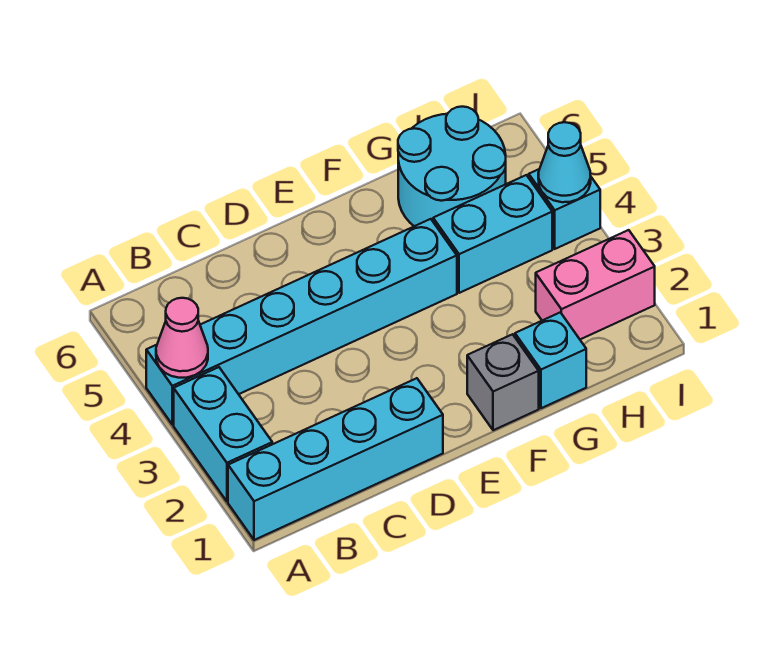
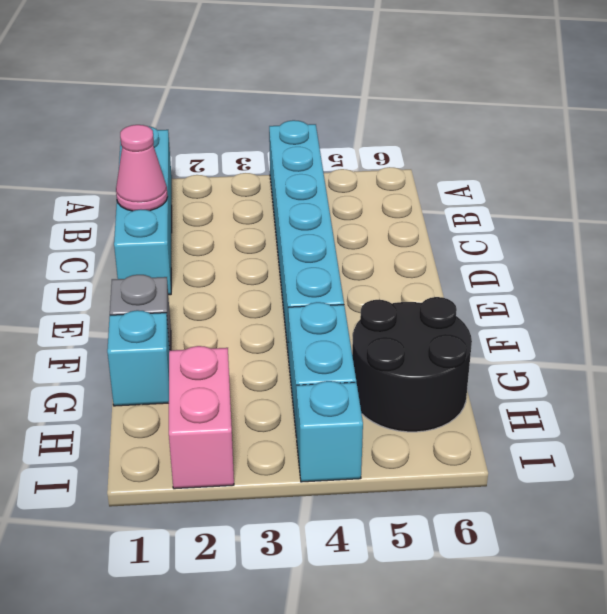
cyan 1x2 brick [174,367,272,501] -> none
pink 1x1 cone [156,298,208,378] -> pink 1x1 cone moved to [116,125,168,211]
cyan 2x2 round brick [398,107,506,226] -> black 2x2 round brick [352,297,472,432]
cyan 1x1 cone [538,122,591,202] -> none

